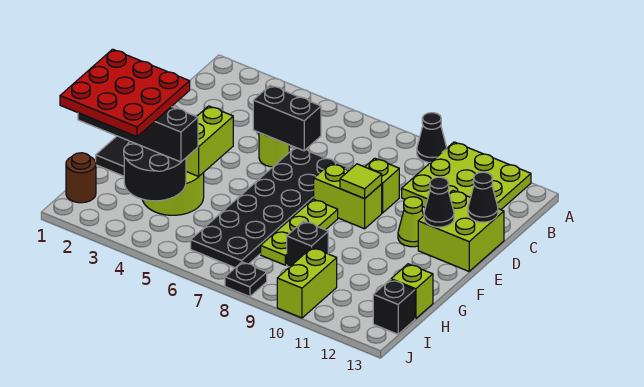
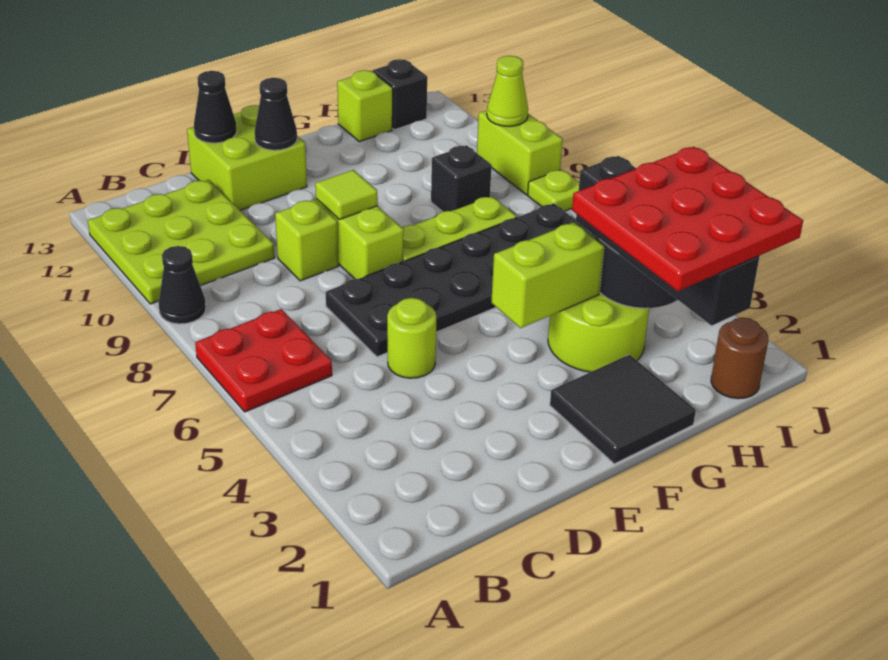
none -> red 2x2 plate [195,309,332,412]
black 1x2 brick [253,85,321,151] -> none
lime 1x1 cone [398,197,424,247] -> lime 1x1 cone moved to [487,56,528,126]
lime 1x2 brick [277,248,337,318] -> lime 1x2 brick turned to [477,110,563,195]
black 1x1 plate [225,262,267,297] -> lime 1x1 plate [528,170,579,211]

